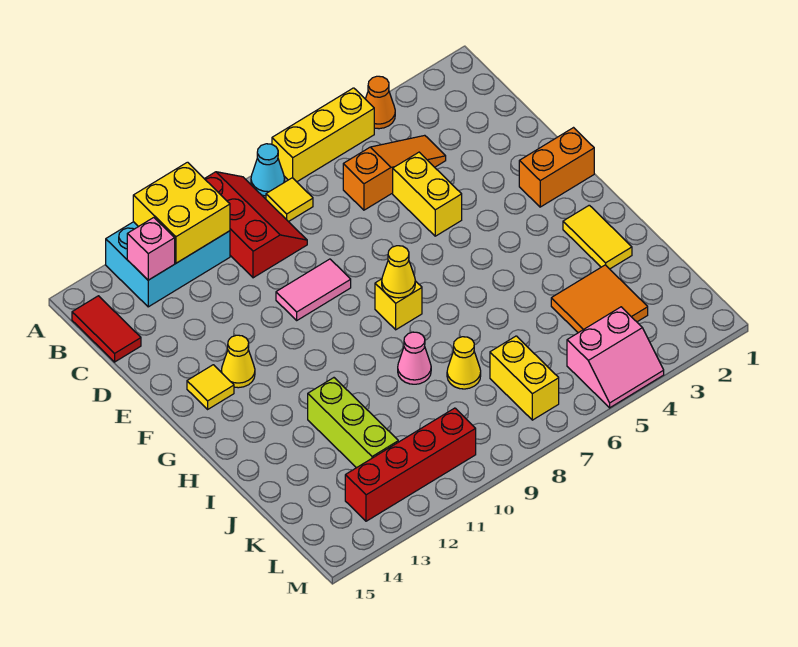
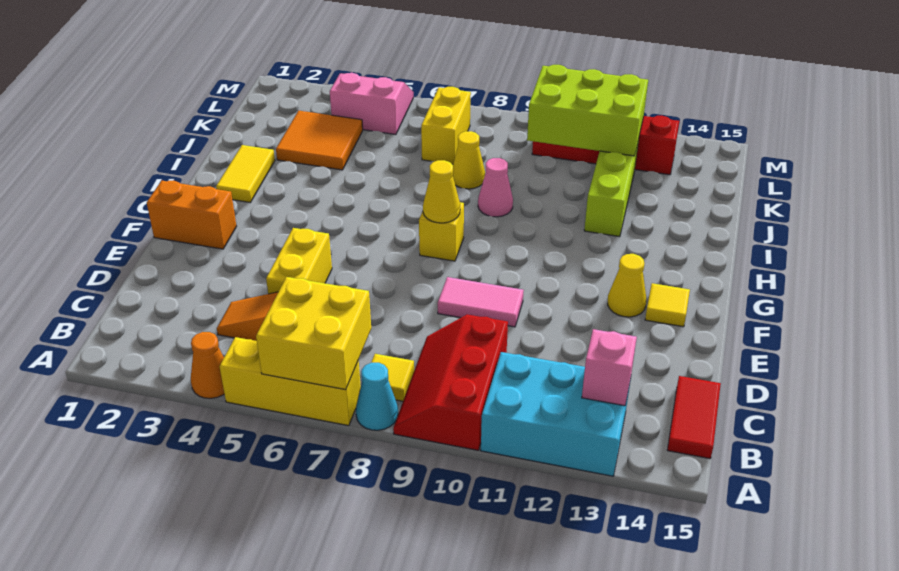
yellow 2x2 brick [133,162,230,263] -> yellow 2x2 brick moved to [256,277,371,390]
none -> lime 2x3 brick [527,65,648,156]

